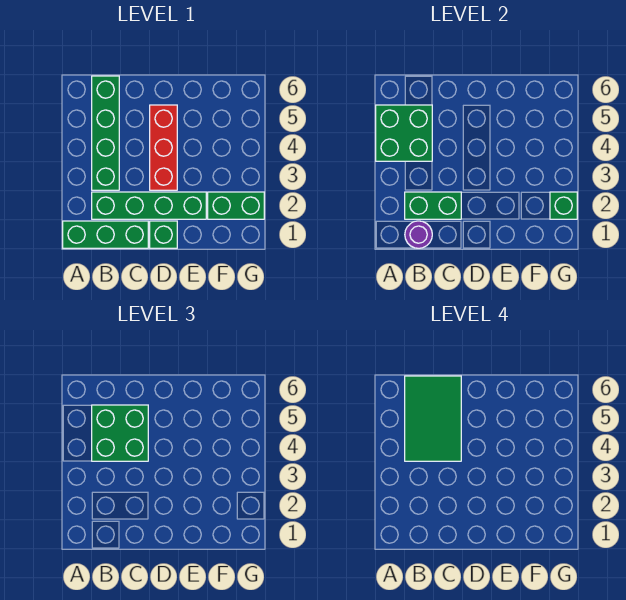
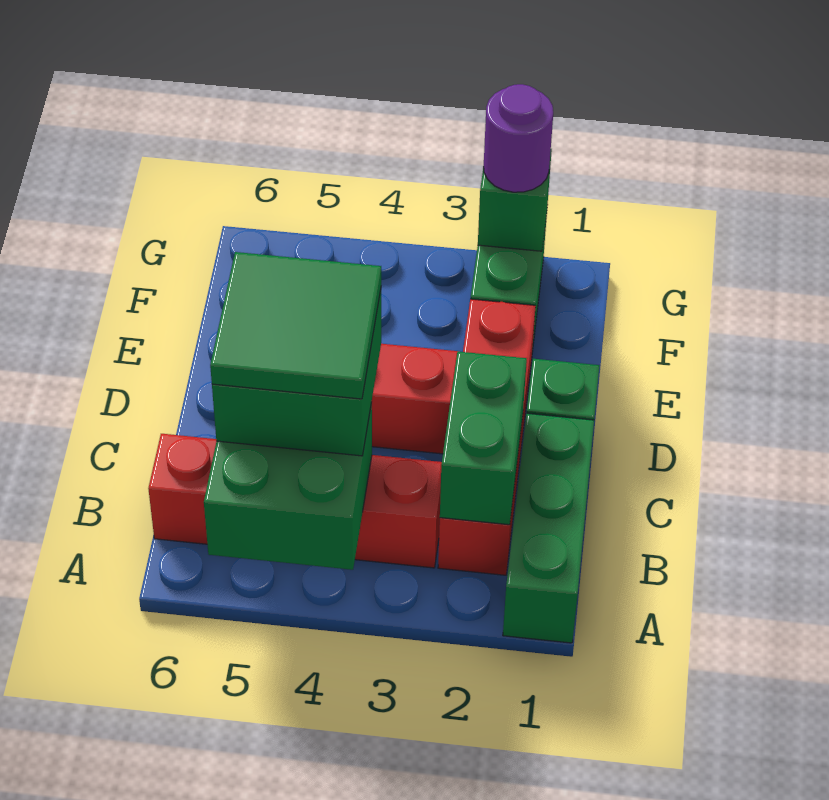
purple 1x1 round brick [405,221,432,248] -> purple 1x1 round brick moved to [484,84,553,192]
green 1x4 brick [92,192,206,219] -> red 1x4 brick [438,299,536,575]
green 1x4 brick [92,76,119,190] -> red 1x4 brick [148,434,442,568]
green 2x3 tile [405,376,461,461] -> green 2x2 tile [210,252,381,399]

